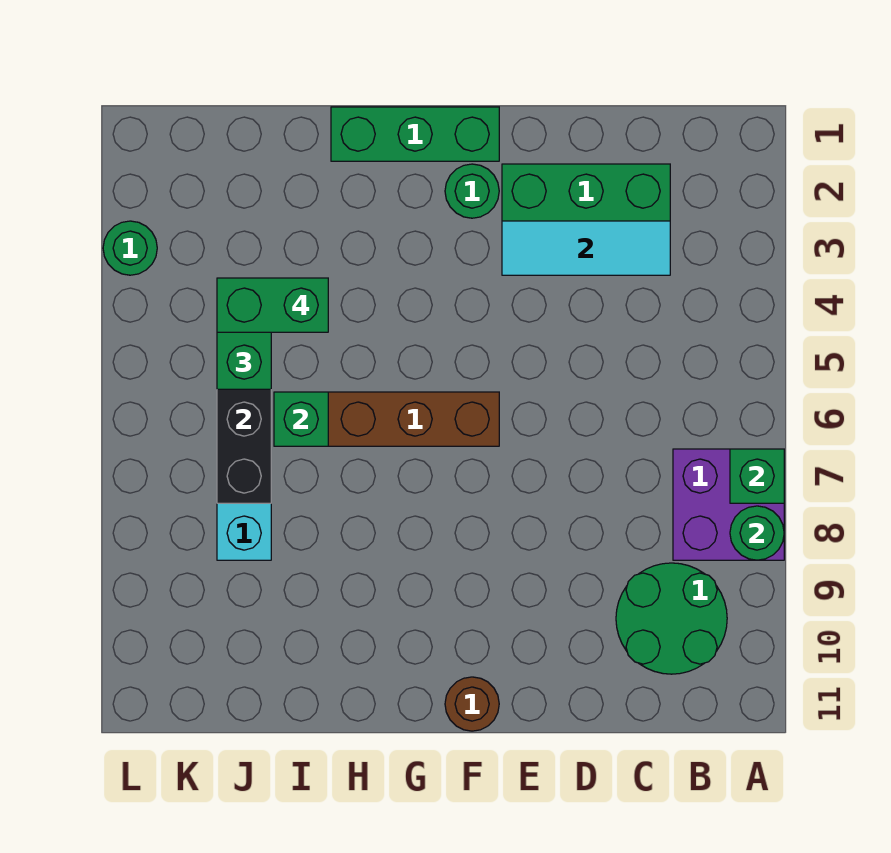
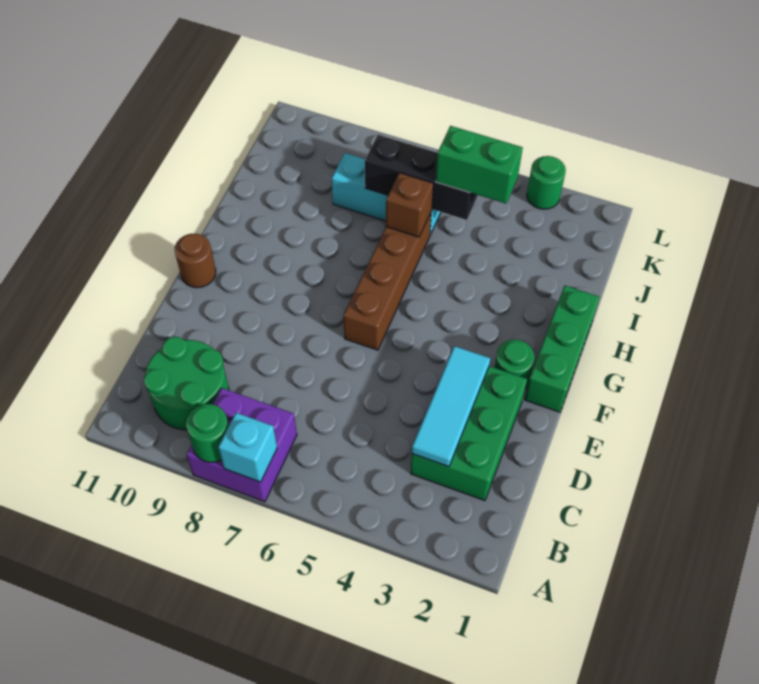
green 1x1 brick [730,449,784,503] -> cyan 1x1 brick [218,413,277,482]
green 1x2 brick [217,278,328,332] -> none
green 1x1 brick [274,392,328,446] -> brown 1x1 brick [386,173,433,237]

